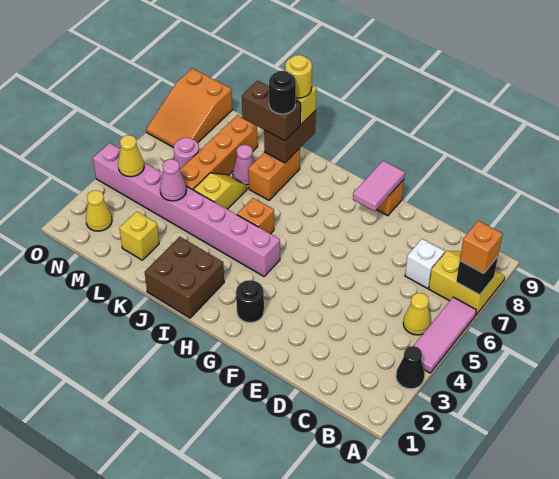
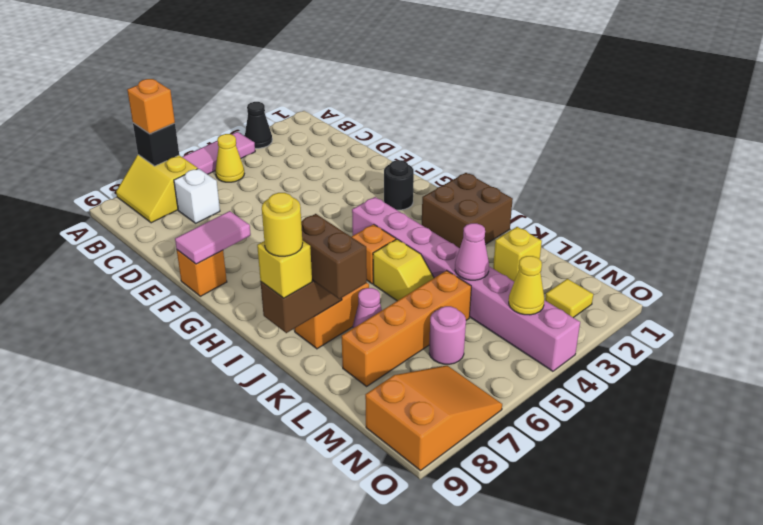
black 1x1 round brick [269,71,296,114] -> none
yellow 1x2 slope [194,173,247,209] -> yellow 1x2 slope turned to [373,239,434,301]
yellow 1x1 cone [86,190,112,231] -> yellow 1x1 tile [545,279,593,318]

